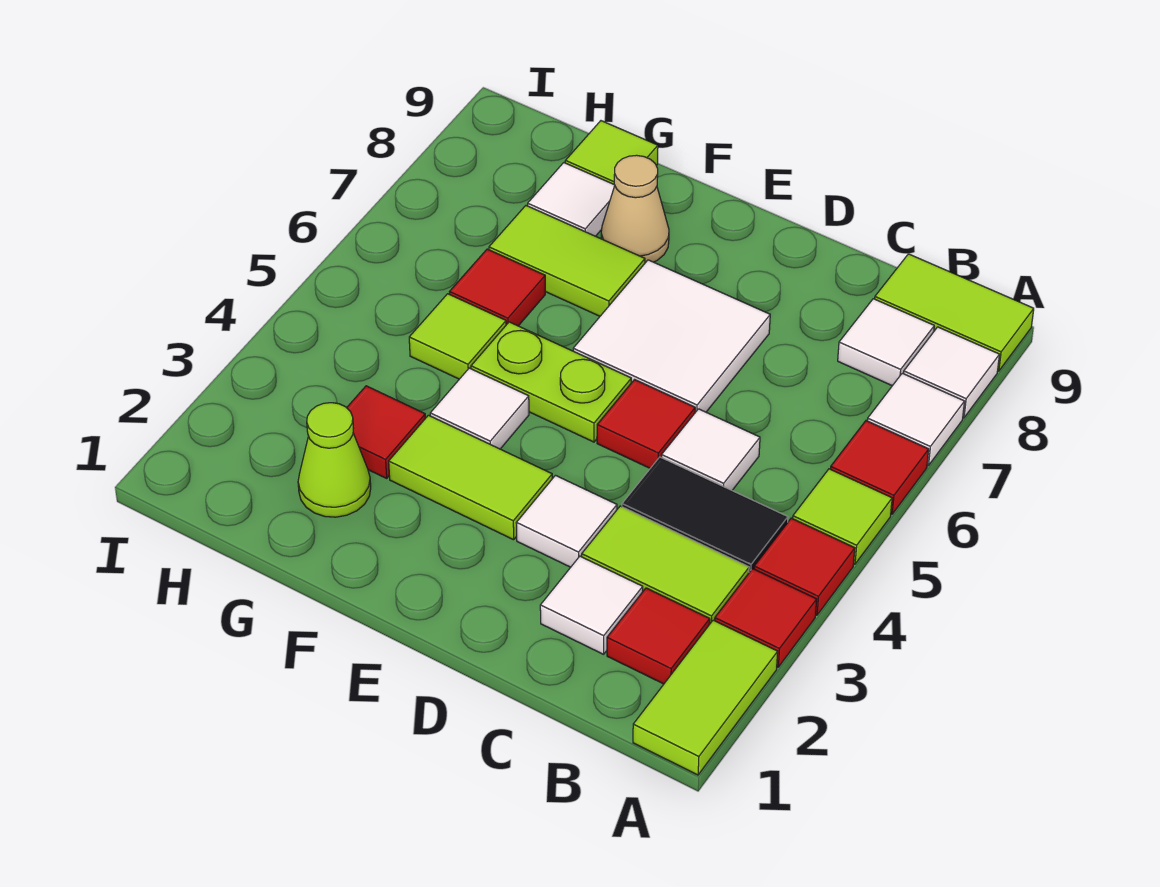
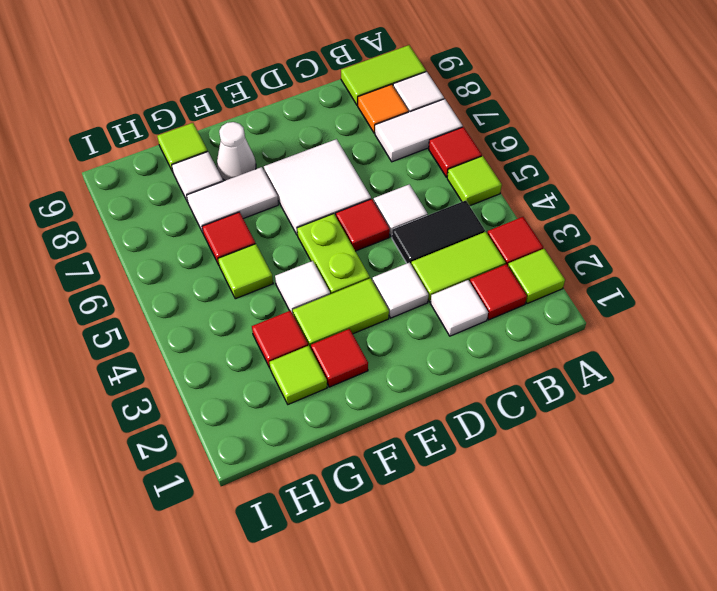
lime 1x2 tile [633,620,778,775] -> lime 1x1 tile [508,249,565,304]
red 1x1 tile [754,518,855,615] -> red 1x1 tile moved to [311,329,368,387]
white 1x1 tile [867,373,964,466] -> white 1x2 tile [375,99,463,162]
white 1x1 tile [838,299,934,386] -> orange 1x1 tile [358,84,408,133]
lime 1x2 plate [471,322,631,442] -> lime 1x2 plate turned to [297,214,370,294]
lime 1x2 tile [489,206,645,316] -> white 1x2 tile [187,167,278,233]
tan 1x1 cone [601,155,669,263] -> white 1x1 cone [217,122,256,181]
lime 1x1 cone [298,403,371,517] -> lime 1x1 tile [270,346,327,404]

